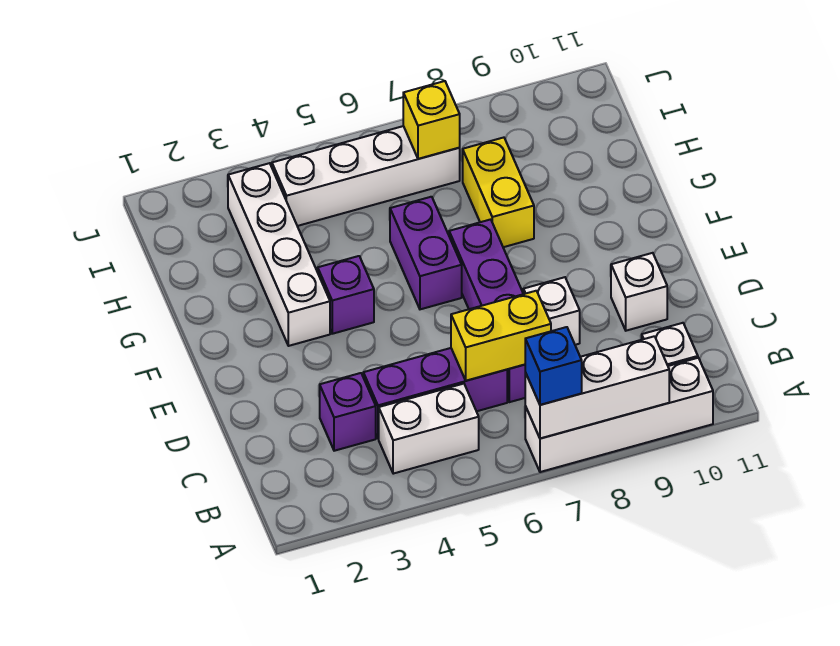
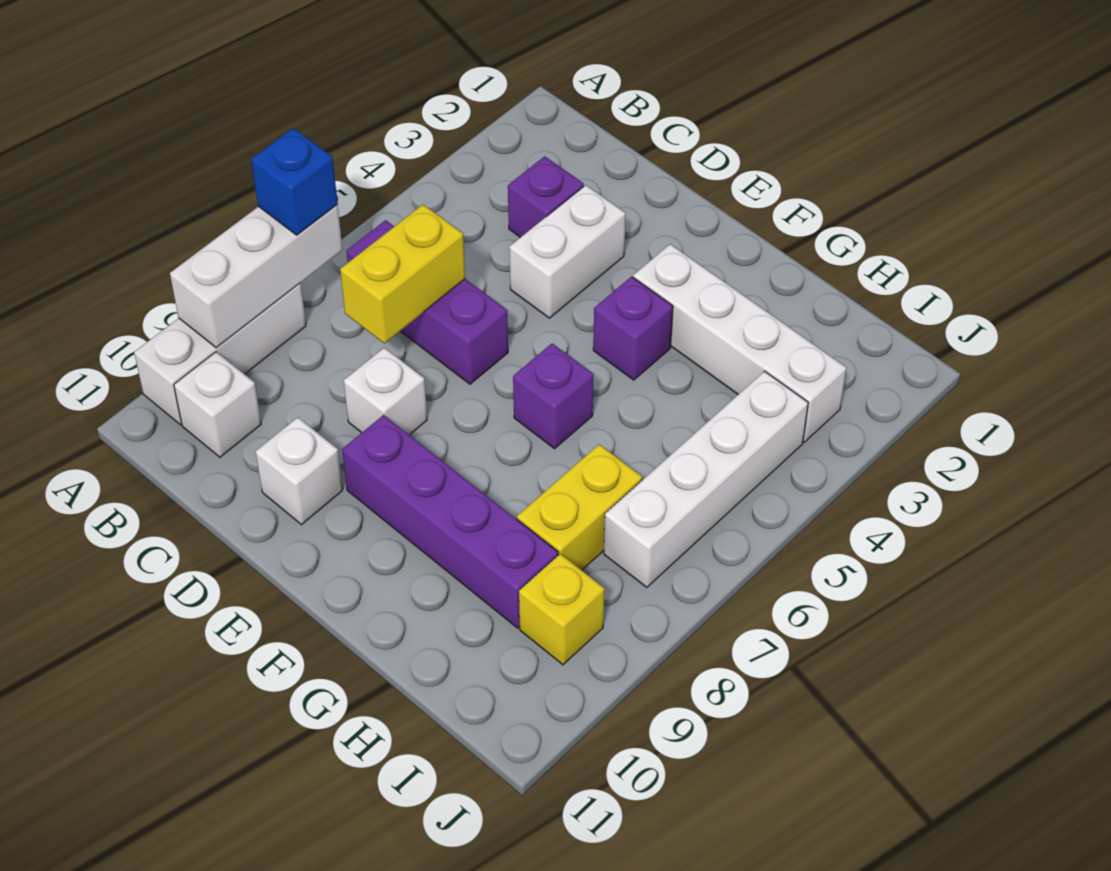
white 1x4 brick [525,358,713,472] -> white 1x3 brick [134,283,306,425]
white 1x2 brick [379,384,479,474] -> white 1x2 brick moved to [509,185,626,318]
purple 1x3 brick [363,348,507,439] -> purple 1x3 brick turned to [347,220,508,384]
purple 1x4 brick [449,219,526,402] -> purple 1x4 brick moved to [342,415,558,628]
purple 1x2 brick [390,197,462,309] -> purple 1x1 brick [513,343,594,449]
yellow 1x2 brick [463,138,534,247] -> yellow 1x2 brick turned to [517,444,642,570]
yellow 1x1 brick [403,81,460,159] -> yellow 1x1 brick moved to [519,554,604,665]

